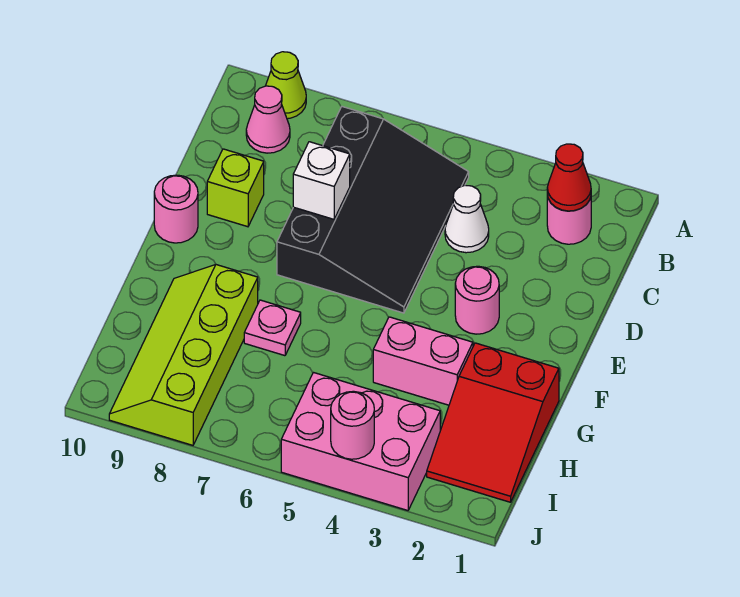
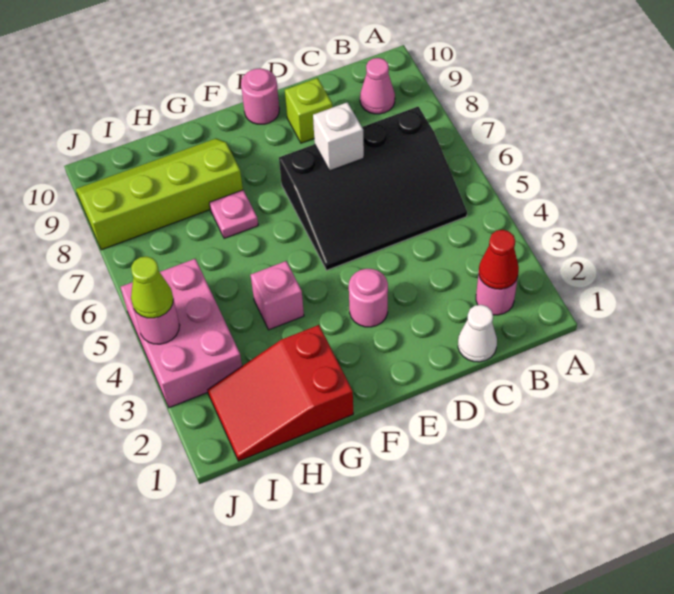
lime 1x1 cone [266,52,306,119] -> lime 1x1 cone moved to [131,256,173,318]
white 1x1 cone [445,185,489,253] -> white 1x1 cone moved to [458,305,497,362]
pink 1x2 brick [373,317,473,405] -> pink 1x1 brick [251,261,304,330]

